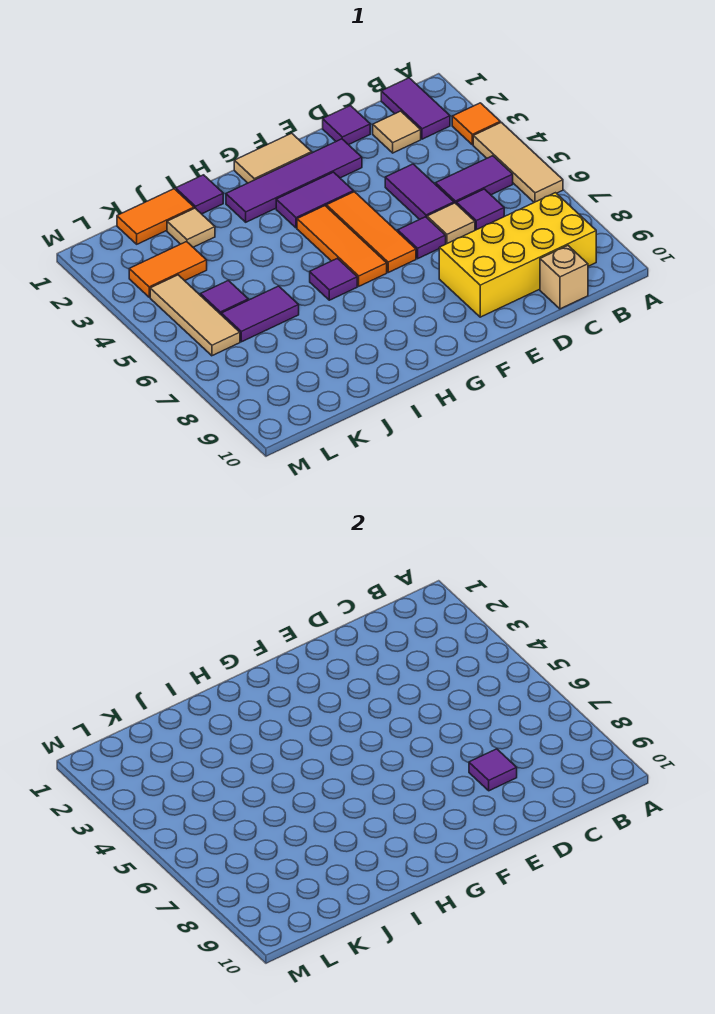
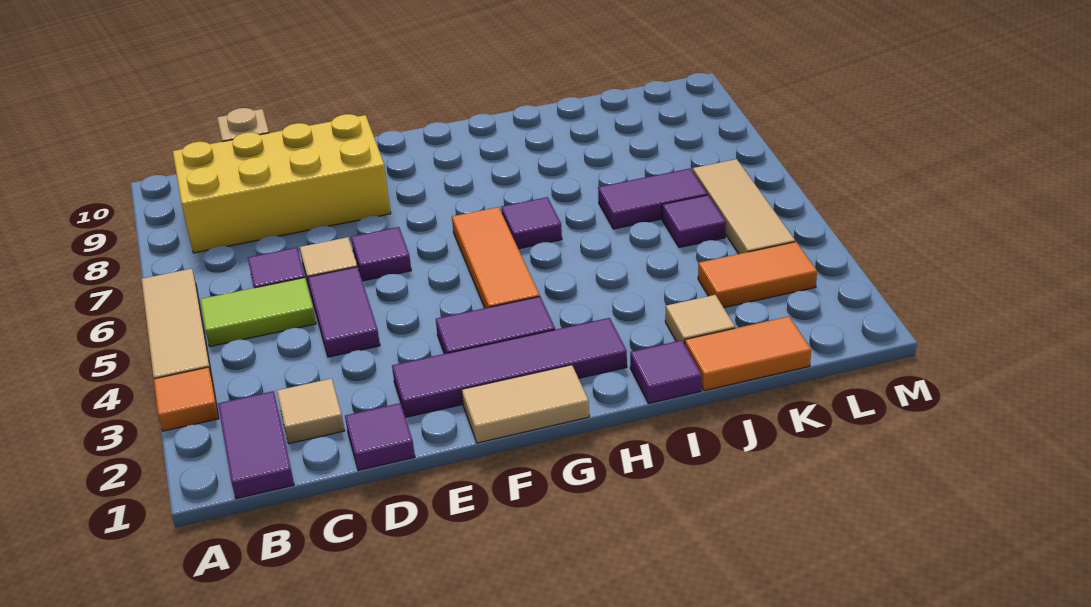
purple 1x2 tile [436,156,513,203] -> lime 1x2 tile [200,278,316,346]
purple 1x1 tile [469,749,517,791] -> none
orange 1x3 tile [326,192,416,272] -> none

